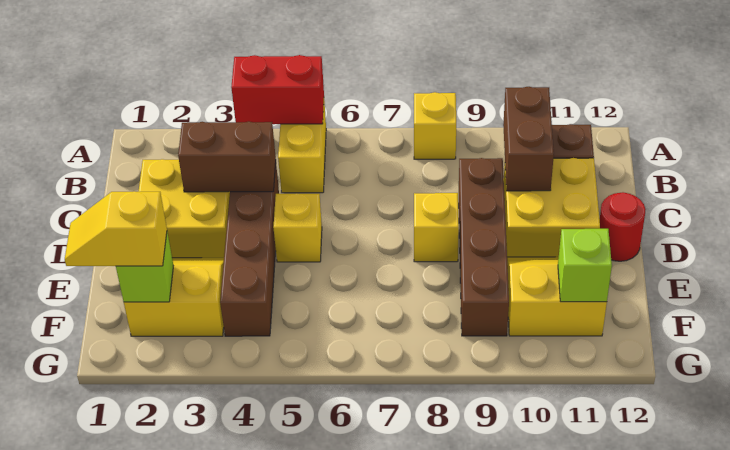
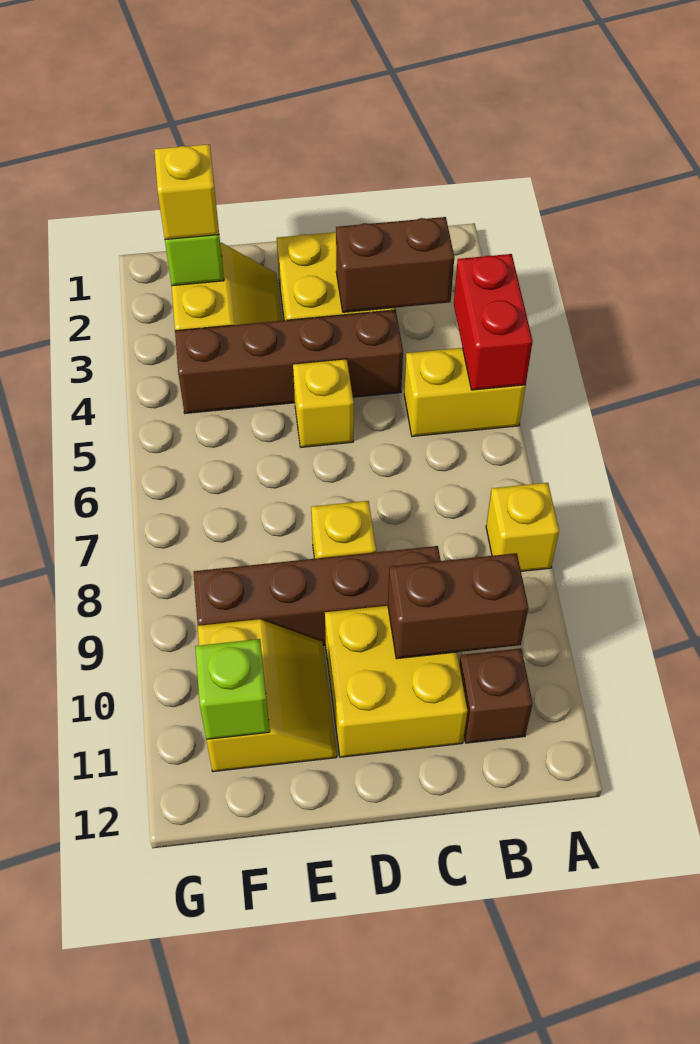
brown 1x2 brick [178,122,276,192] -> brown 1x2 brick turned to [336,217,454,312]
red 1x1 round brick [600,192,646,261] -> none

